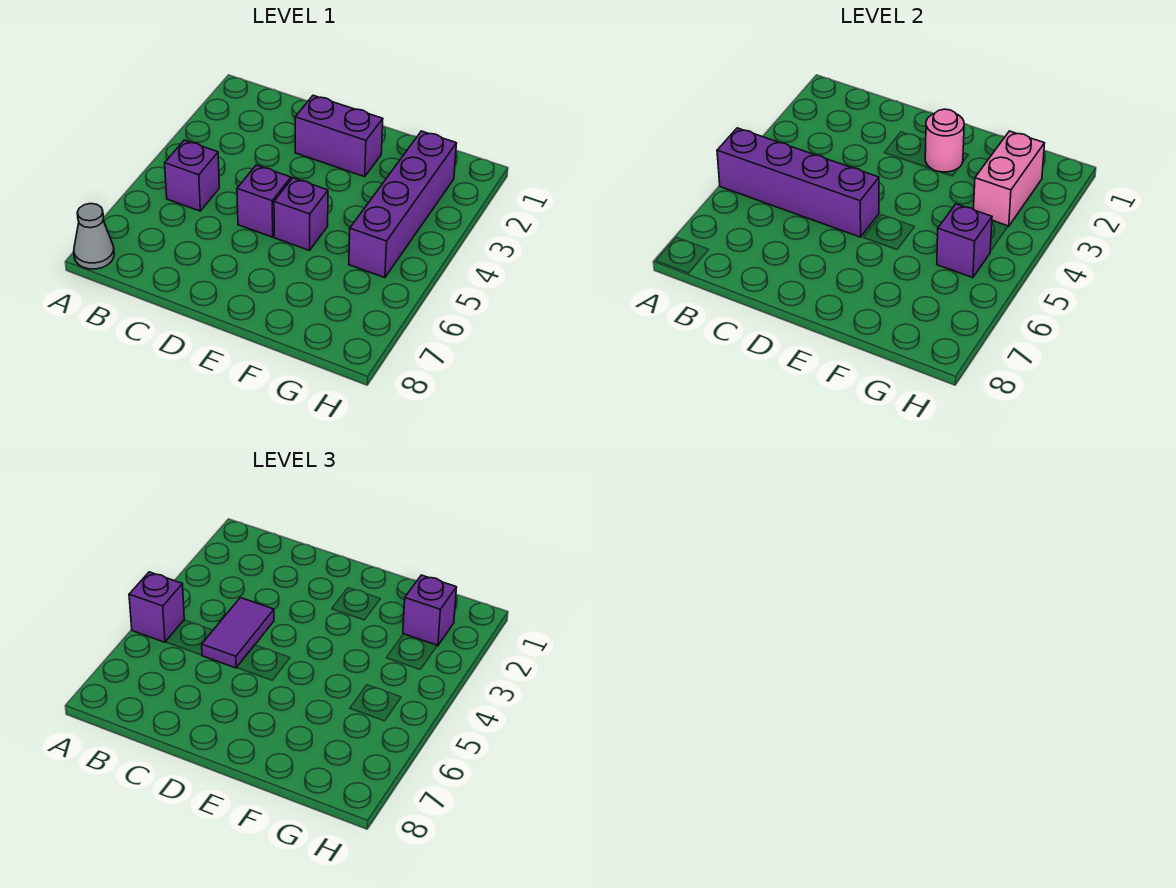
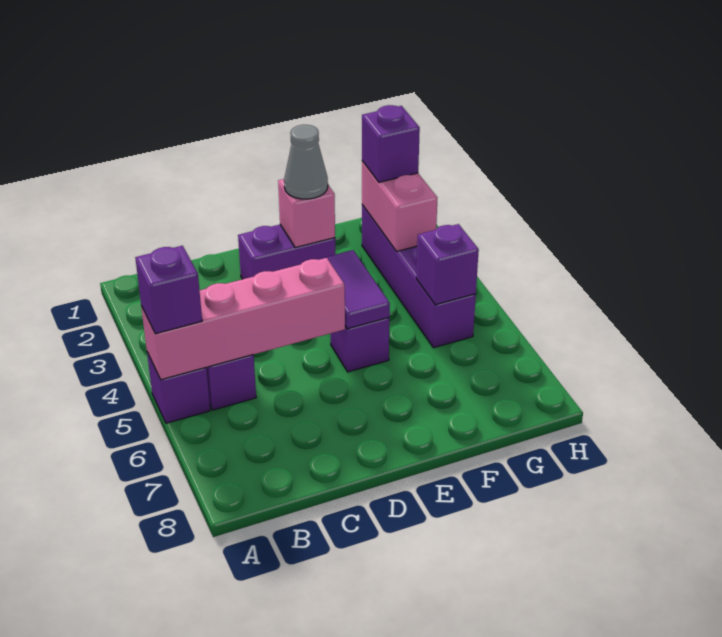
purple 1x4 brick [717,128,879,237] -> pink 1x4 brick [141,258,345,380]
grey 1x1 cone [74,204,114,269] -> grey 1x1 cone moved to [284,125,328,199]
purple 1x2 tile [202,598,274,668] -> purple 1x2 tile moved to [317,250,390,329]
purple 1x1 brick [237,165,291,237] -> purple 1x1 brick moved to [147,352,210,423]
pink 1x1 round brick [925,109,964,172] -> pink 1x1 brick [278,179,335,248]

